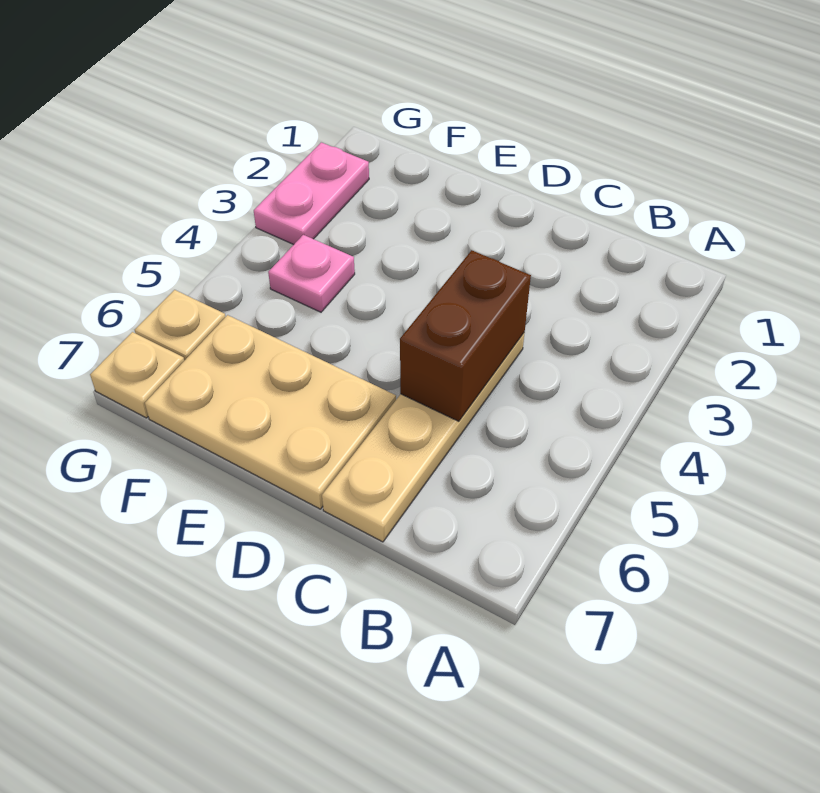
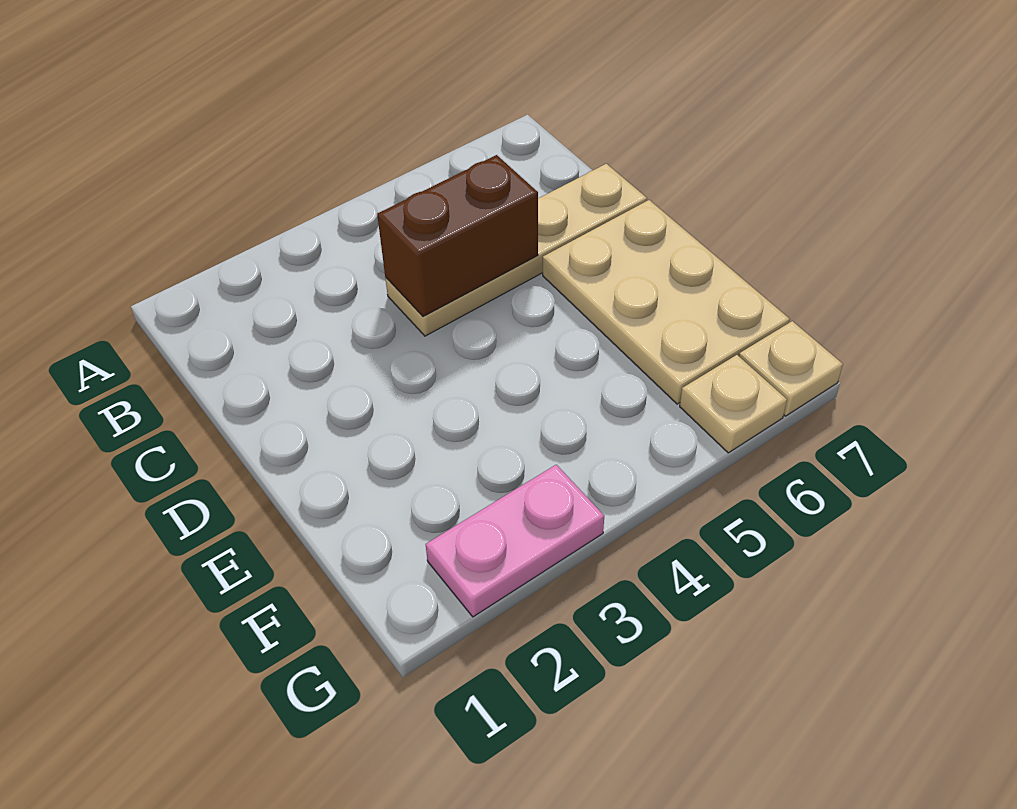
pink 1x1 plate [268,235,355,312] -> none

